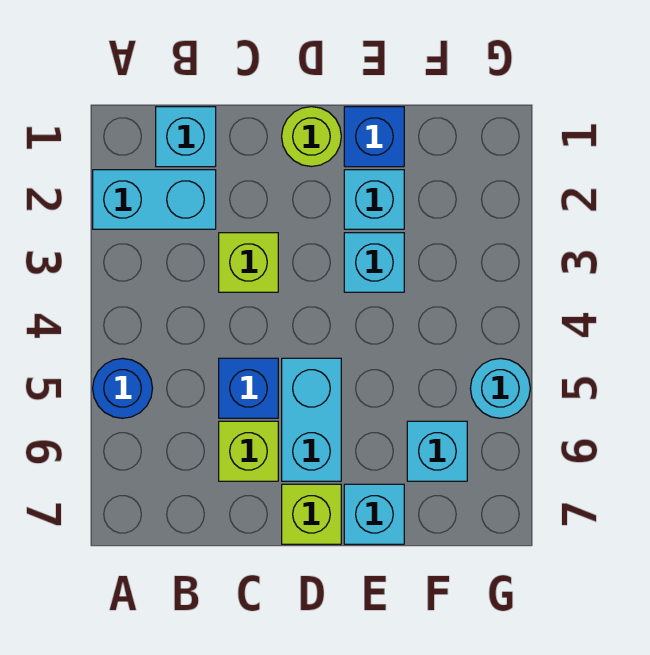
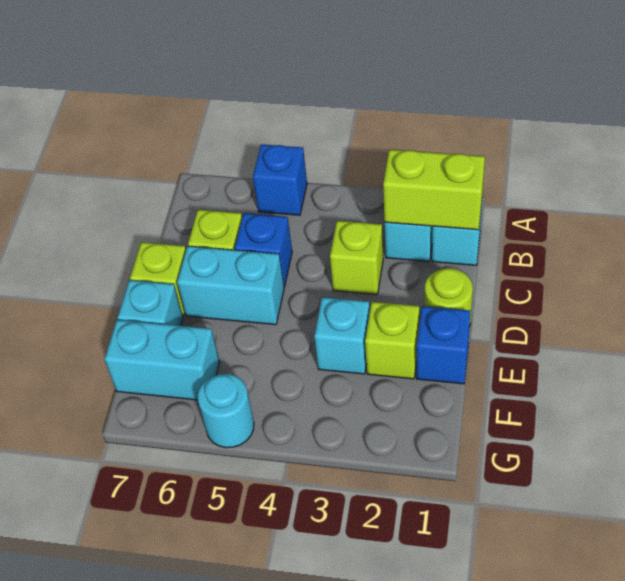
blue 1x1 round brick [93,358,153,418] -> blue 1x1 brick [253,145,307,215]
none -> lime 1x2 brick [383,150,485,230]
cyan 1x1 brick [344,170,404,229] -> lime 1x1 brick [365,302,419,379]
cyan 1x1 brick [407,421,467,481] -> cyan 1x2 brick [105,320,220,400]

